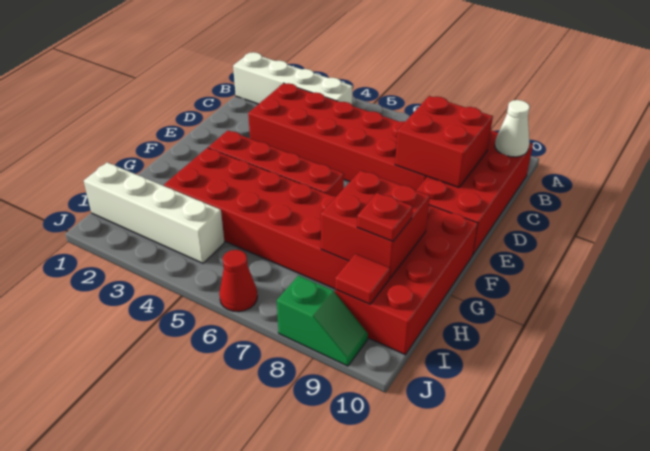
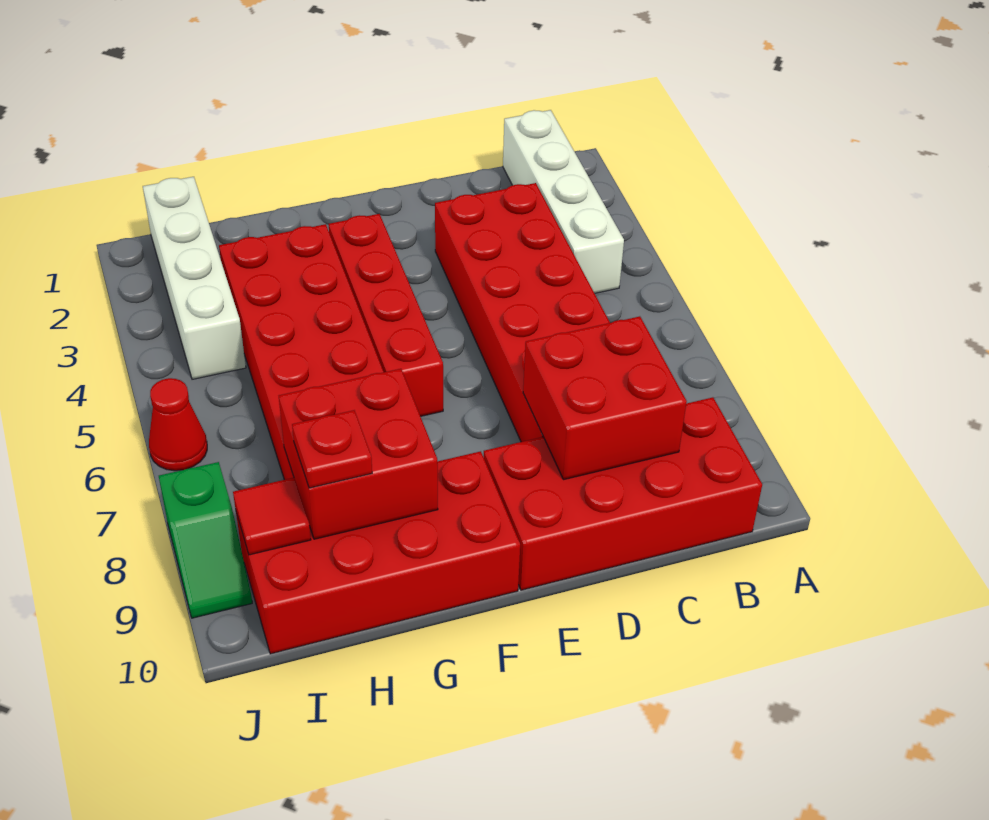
white 1x1 cone [495,100,530,157] -> none

